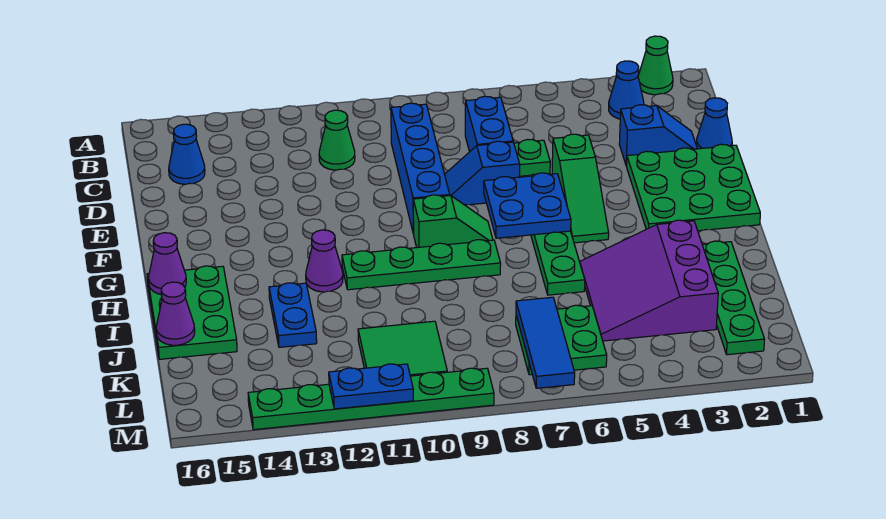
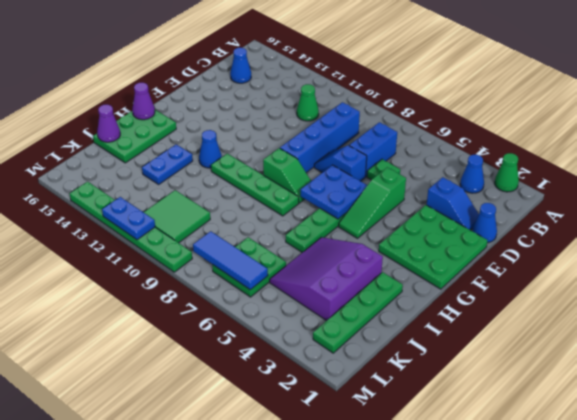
purple 1x1 cone [306,230,343,292] -> blue 1x1 cone [199,130,222,168]
blue 1x3 tile [516,297,575,388] -> blue 1x3 tile turned to [193,231,268,290]

